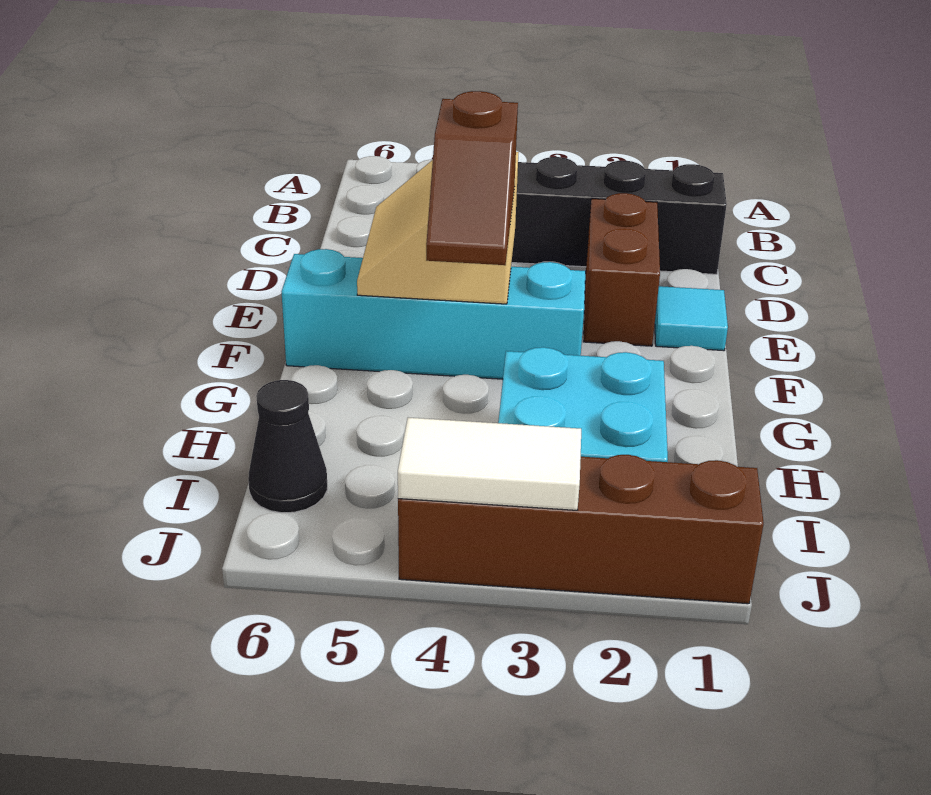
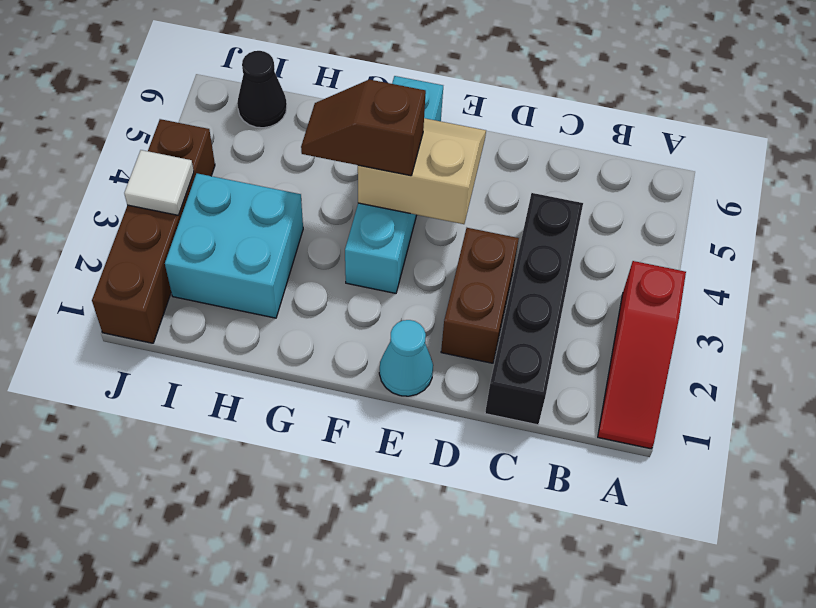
none -> red 1x3 slope [598,261,686,449]
brown 1x2 brick [583,193,660,346] -> brown 1x2 brick turned to [441,228,519,363]
cyan 1x1 tile [655,286,728,351] -> cyan 1x1 cone [379,320,433,396]
white 1x2 tile [398,418,581,510] -> white 1x1 tile [124,150,194,215]

